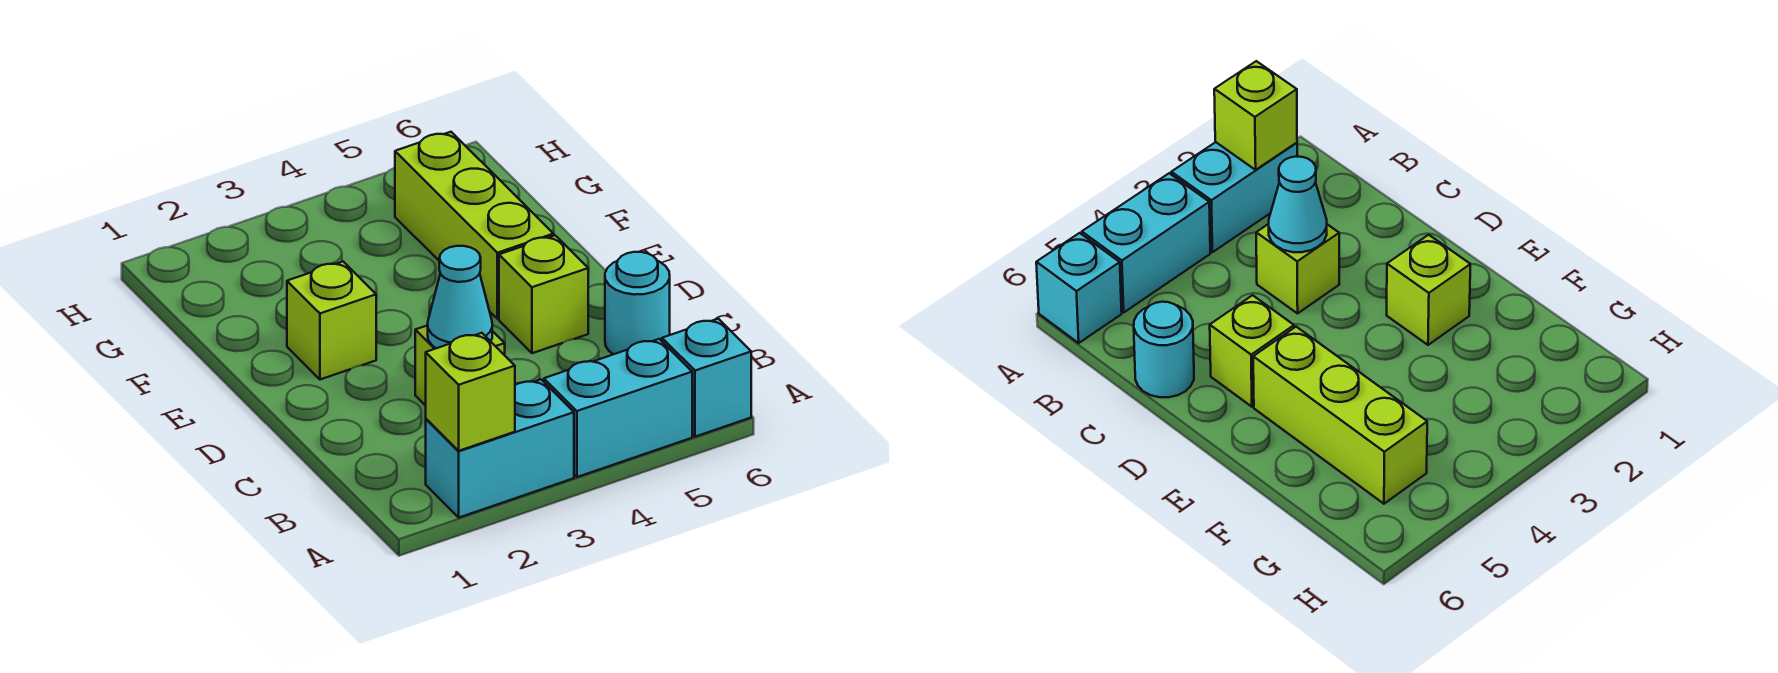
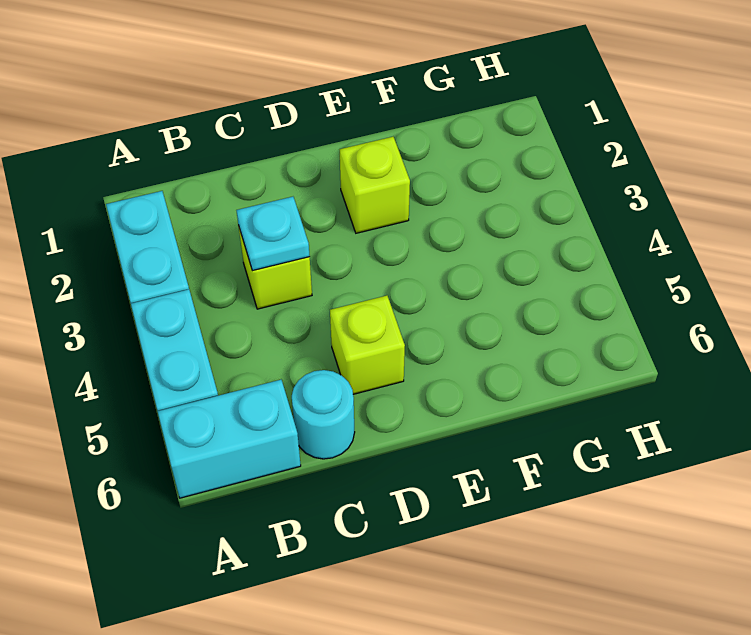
lime 1x1 brick [426,333,515,451] -> none
cyan 1x1 brick [662,319,751,437] -> cyan 1x2 brick [158,380,301,498]
cyan 1x1 cone [428,246,492,348] -> cyan 1x1 plate [236,197,310,271]
lime 1x3 brick [395,132,554,319] -> none

